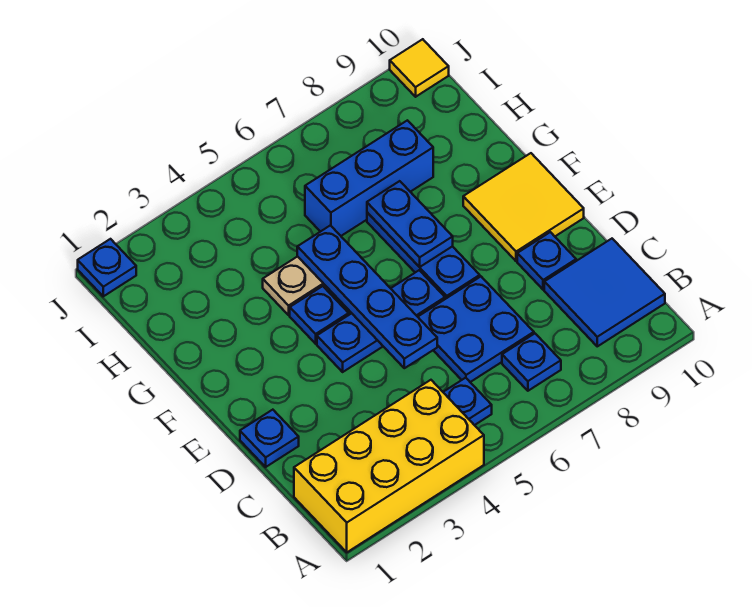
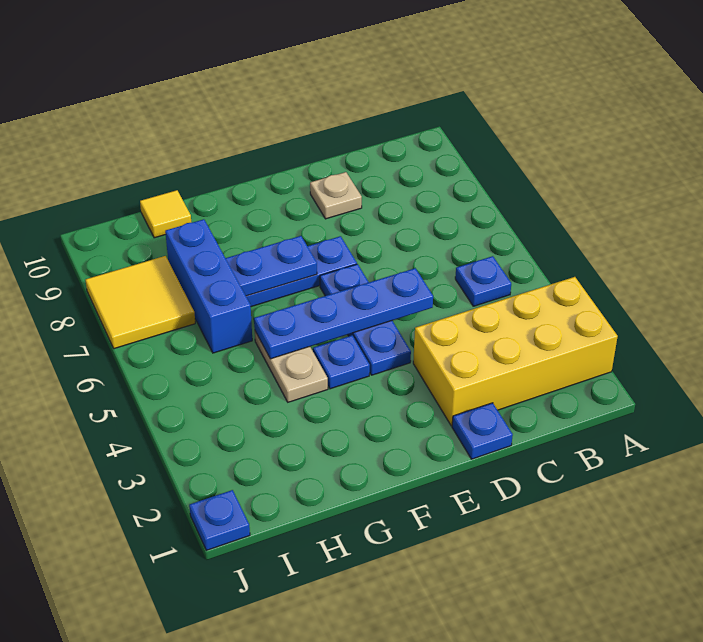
yellow 2x4 brick [294,380,484,552] -> yellow 2x4 brick turned to [413,277,618,426]
blue 1x1 plate [502,334,561,391] -> none
blue 2x2 tile [544,239,665,346] -> none
blue 2x2 plate [418,277,534,382] -> none
blue 1x1 plate [517,232,576,290] -> tan 1x1 plate [310,172,362,219]
yellow 2x2 tile [463,153,584,261] -> yellow 2x2 tile moved to [85,256,195,349]
yellow 1x1 tile [390,39,449,97] -> yellow 1x1 tile moved to [140,190,191,238]

